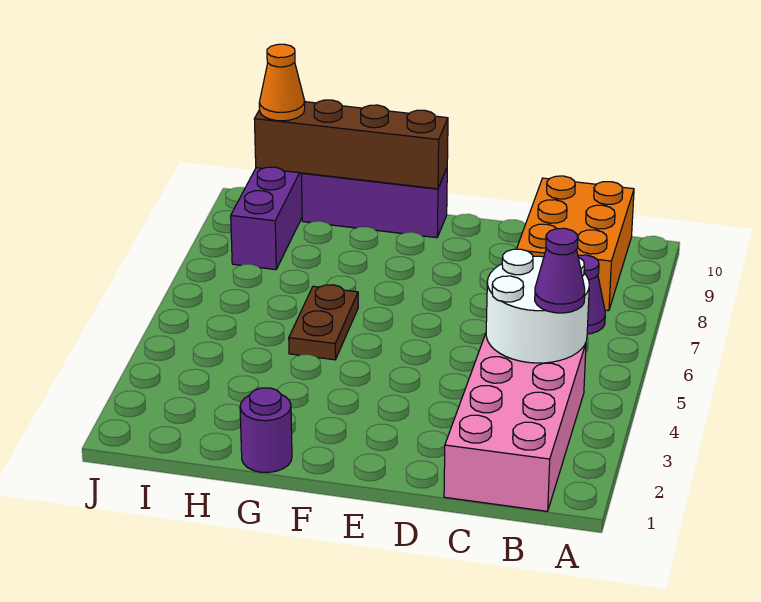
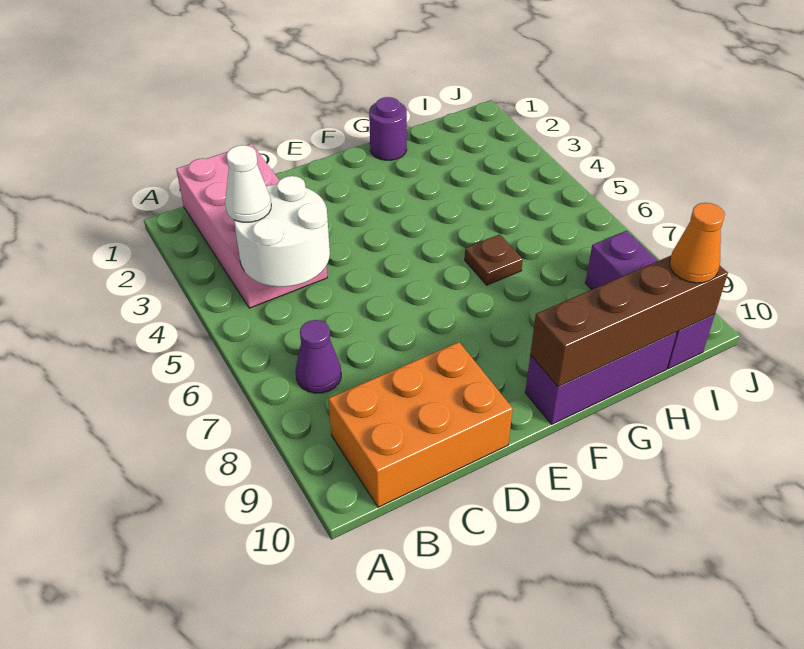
purple 1x1 cone [535,228,585,313] -> white 1x1 cone [225,145,271,222]
orange 2x3 brick [517,176,634,311] -> orange 2x3 brick turned to [329,342,513,507]
brown 1x2 plate [289,285,358,360] -> brown 1x1 plate [465,234,523,285]

